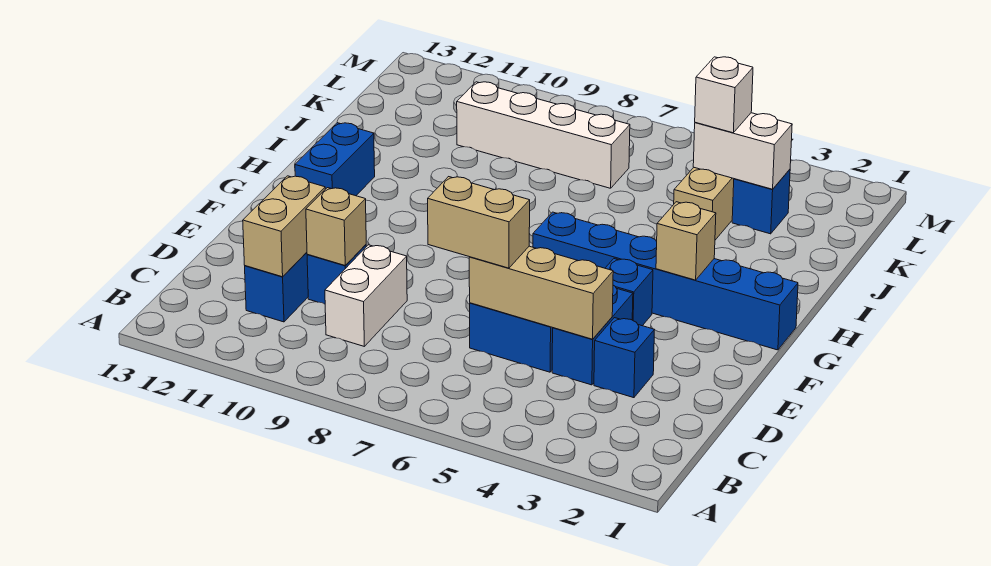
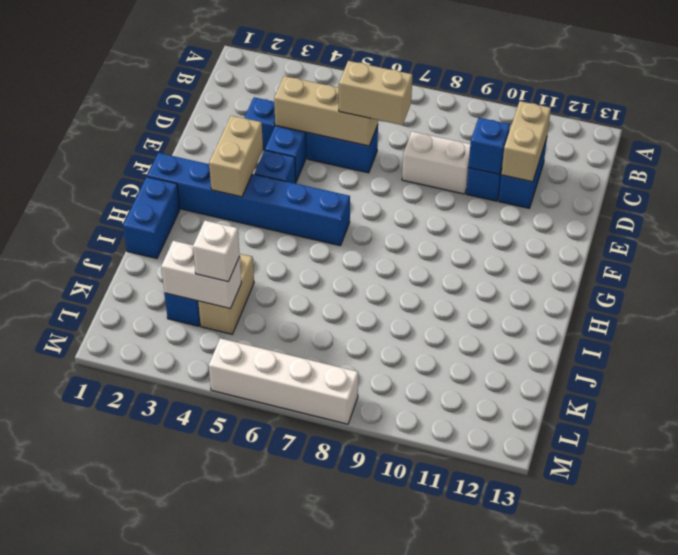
white 1x2 brick [325,245,407,346] -> white 1x2 brick turned to [402,132,470,194]
tan 1x1 brick [306,188,366,266] -> blue 1x1 brick [468,118,510,175]
tan 1x1 brick [656,202,716,280] -> tan 1x2 brick [209,116,263,197]
blue 1x2 brick [295,123,375,196] -> blue 1x2 brick moved to [123,177,180,258]
white 1x4 brick [457,82,630,188] -> white 1x4 brick moved to [209,338,358,424]

